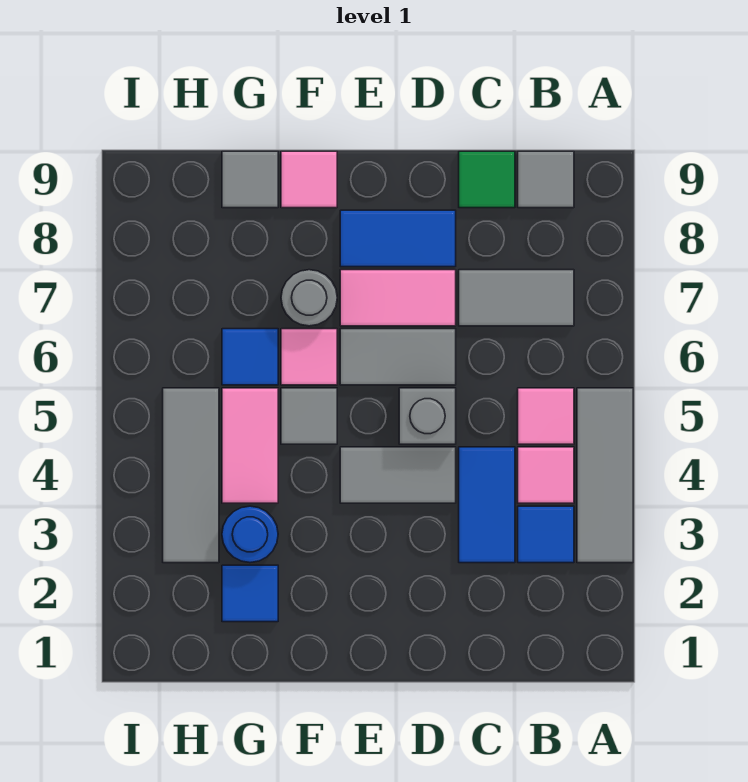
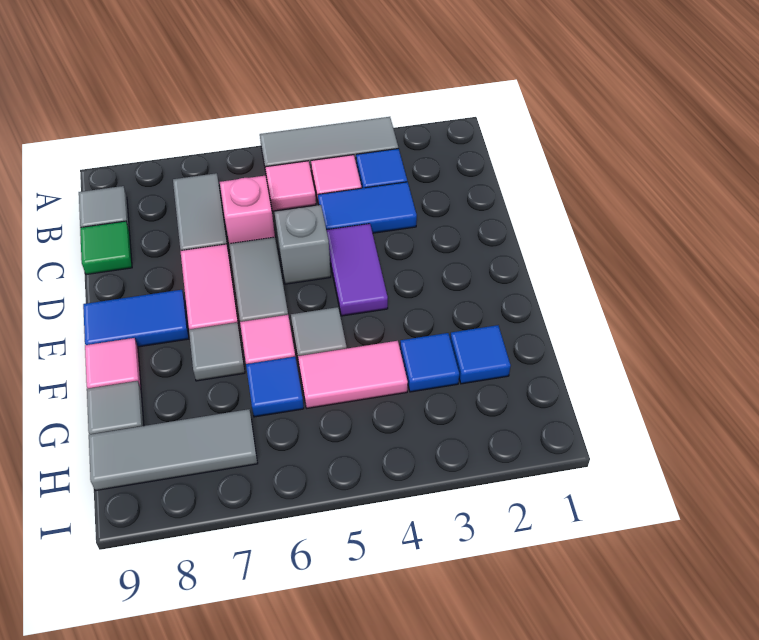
none -> pink 1x1 brick [220,176,275,244]
grey 1x2 tile [340,447,456,503] -> purple 1x2 tile [326,224,388,316]
blue 1x2 tile [340,210,456,267] -> blue 1x2 tile turned to [83,290,189,347]
grey 1x1 round brick [281,270,337,326] -> grey 1x1 tile [189,322,245,381]
blue 1x1 round brick [222,506,278,563] -> blue 1x1 tile [400,333,459,392]
grey 1x3 tile [163,388,219,563] -> grey 1x3 tile moved to [89,409,258,491]

